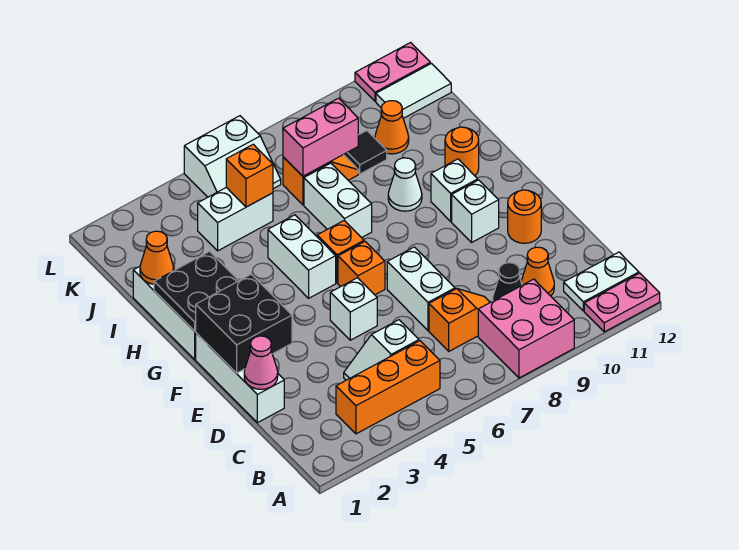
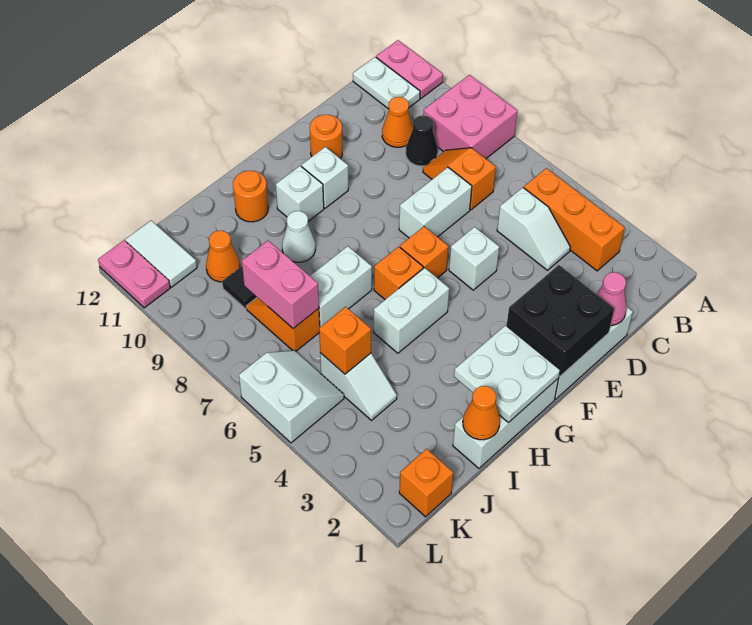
black 2x2 plate [154,252,239,331] -> white 2x2 plate [454,325,560,423]
white 1x2 brick [198,187,273,251] -> white 1x2 slope [320,353,397,420]
none -> orange 1x1 brick [399,449,453,517]

